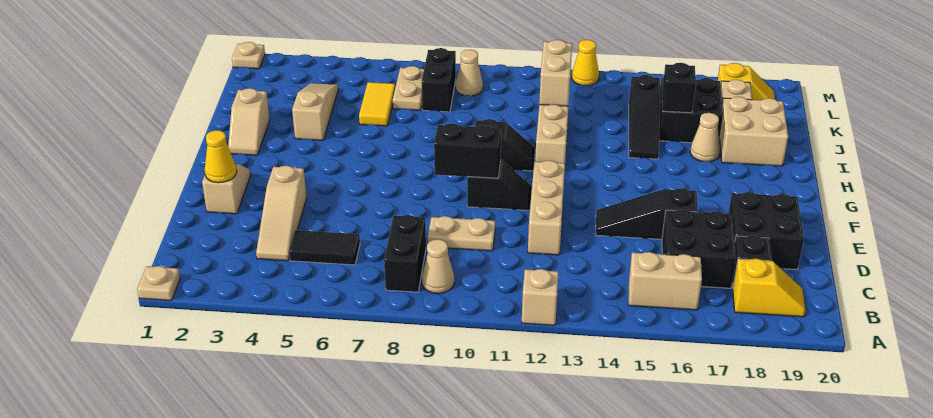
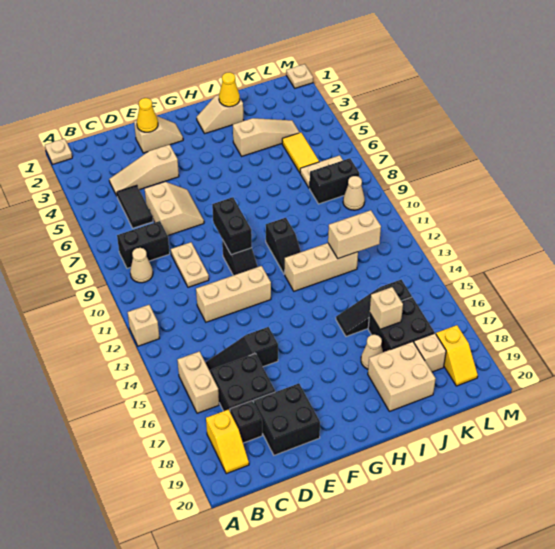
none -> tan 2x2 slope [145,182,204,236]
black 1x3 slope [596,188,698,239] -> black 1x3 slope turned to [205,327,278,371]
yellow 1x2 tile [359,82,395,126] -> yellow 1x2 tile turned to [282,133,319,173]
black 1x1 brick [662,63,696,113] -> tan 1x1 brick [370,287,403,329]
yellow 1x1 cone [572,40,599,86] -> yellow 1x1 cone moved to [219,72,240,107]

